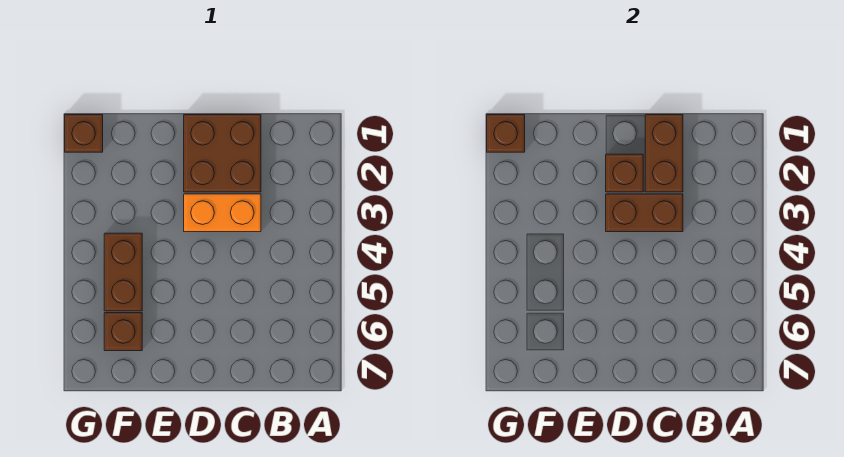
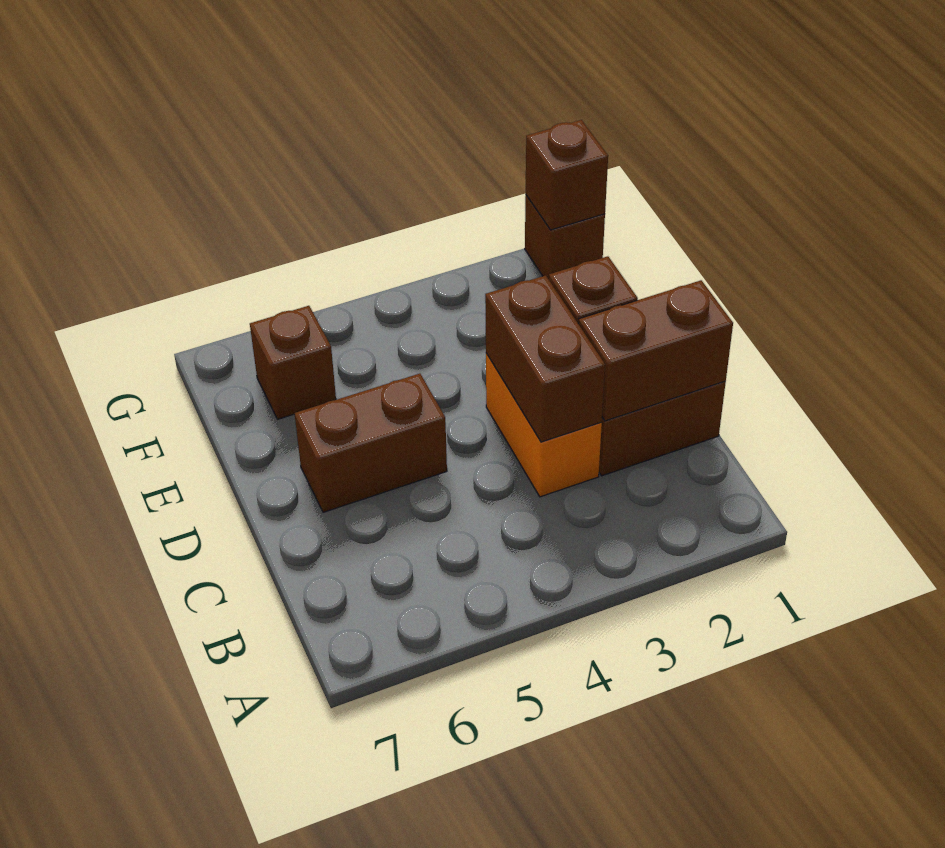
brown 1x2 brick [104,233,142,311] -> brown 1x2 brick moved to [294,374,447,512]

